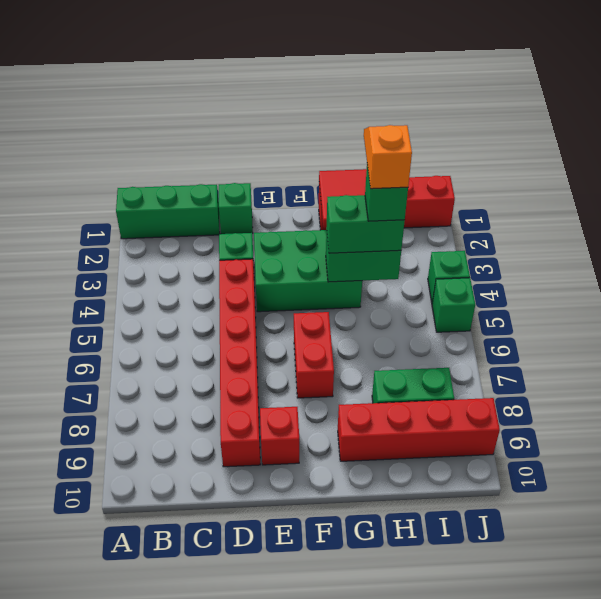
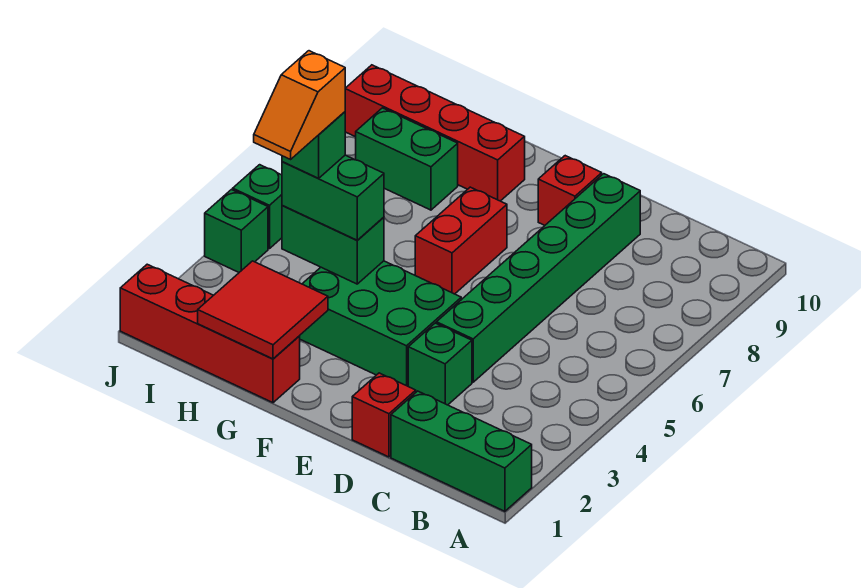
green 1x1 brick [219,183,253,234] -> red 1x1 brick [352,373,416,457]
red 1x6 brick [219,259,260,467] -> green 1x6 brick [436,174,640,382]

